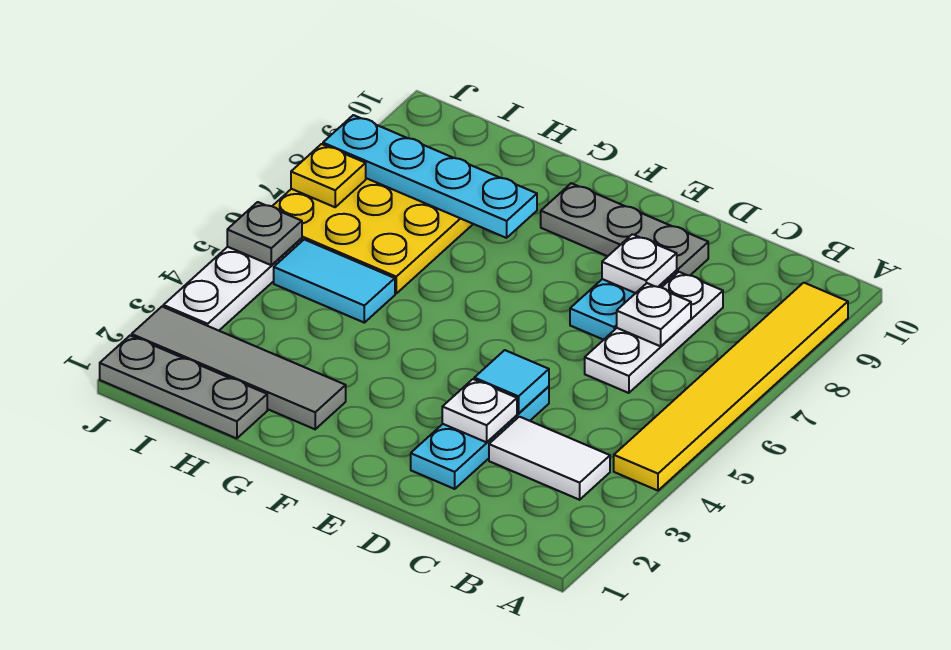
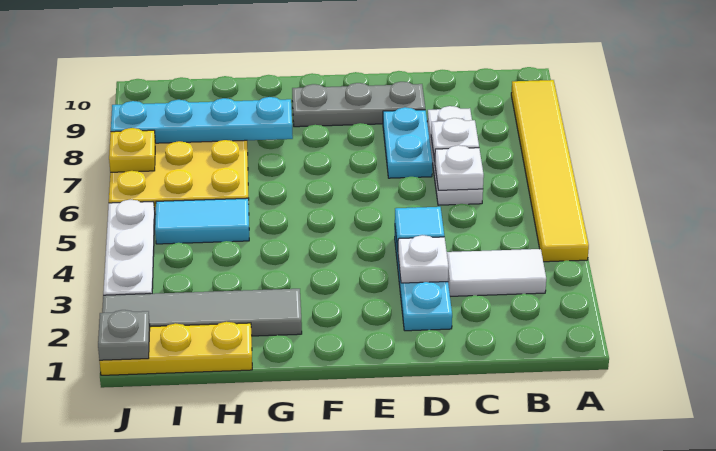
white 1x1 plate [602,234,677,293] -> white 1x1 plate moved to [435,145,484,190]
grey 1x3 plate [100,336,267,438] -> yellow 1x3 plate [100,322,252,375]
grey 1x1 plate [227,202,302,265] -> grey 1x1 plate moved to [98,310,150,360]

